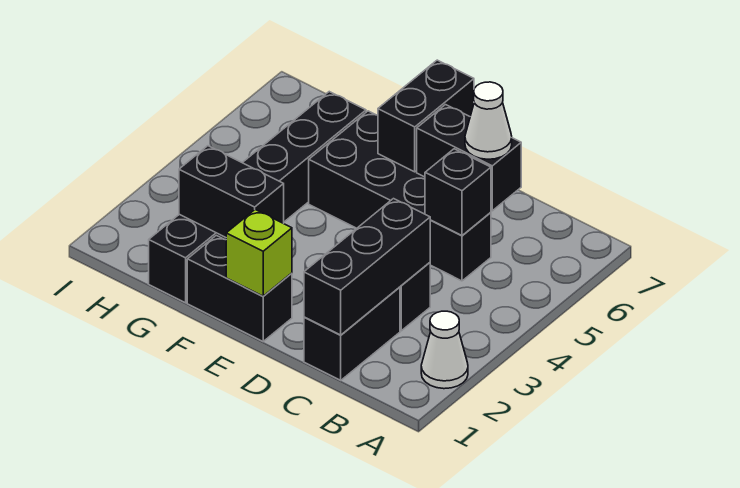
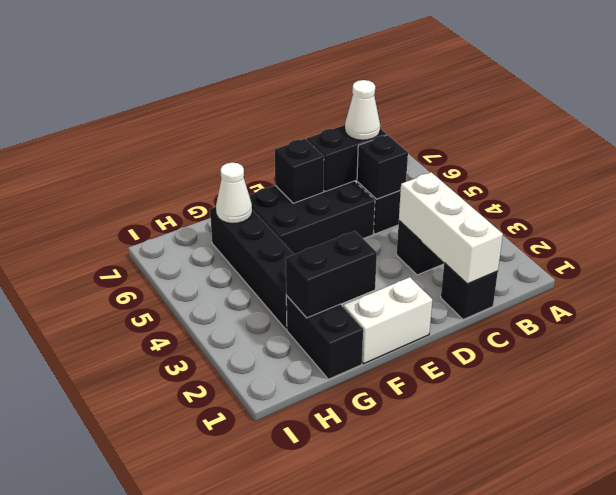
white 1x1 cone [421,311,468,389] -> white 1x1 cone moved to [216,163,252,224]
black 1x2 brick [304,287,400,380] -> black 1x1 brick [441,263,498,320]
black 1x3 brick [304,199,430,335] -> white 1x3 brick [399,172,503,284]
black 1x2 brick [187,235,292,341] -> white 1x2 brick [343,277,432,364]
lime 1x1 brick [226,210,292,296] -> none
black 1x2 brick [378,60,474,172] -> black 1x1 brick [274,139,324,203]

